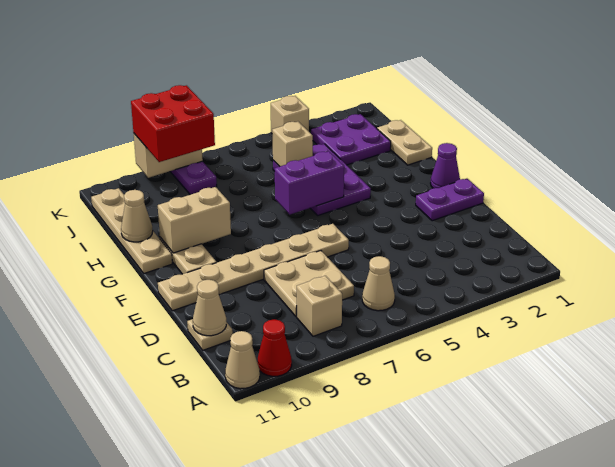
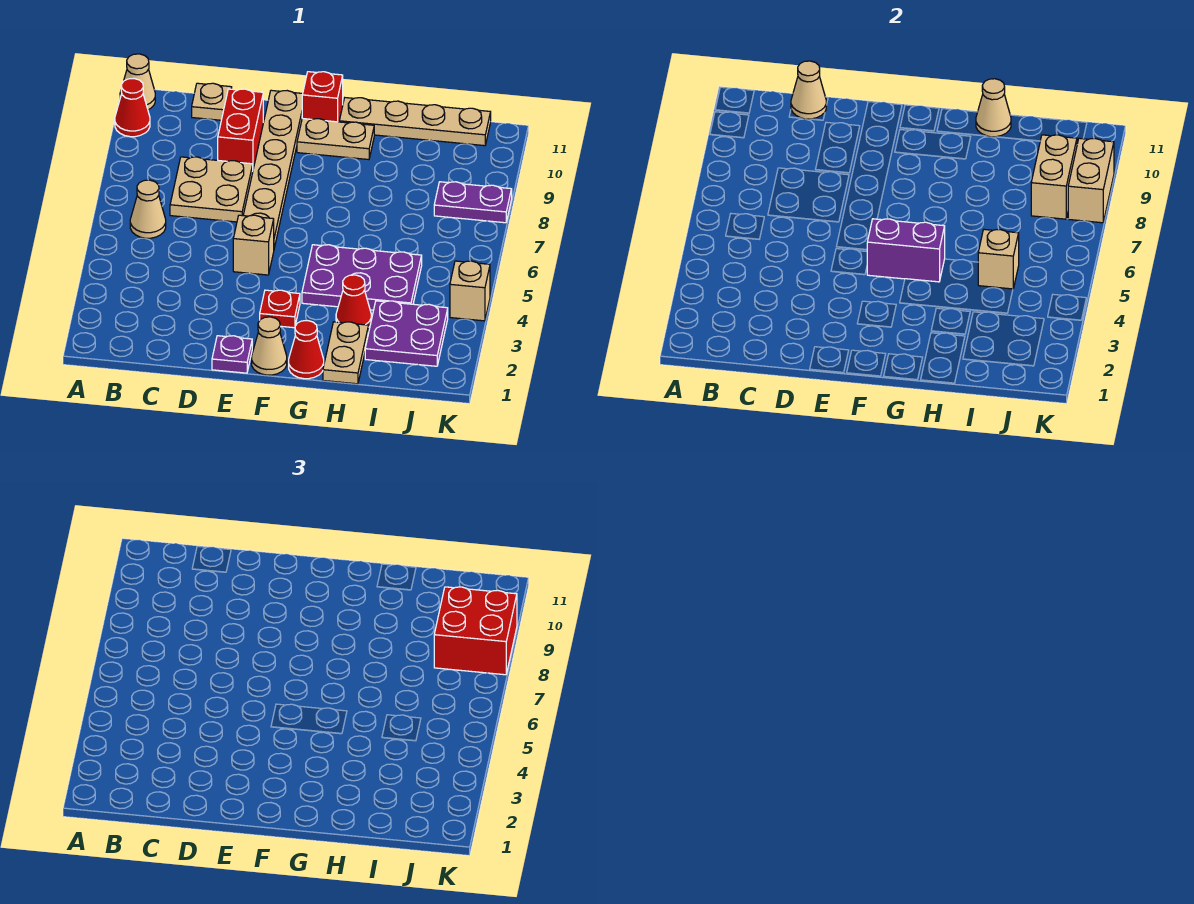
tan 1x1 brick [297,276,342,336] -> tan 1x1 brick moved to [233,215,274,275]
none -> red 1x2 brick [218,89,263,169]
purple 1x2 plate [416,179,484,221] -> purple 1x1 plate [212,336,252,373]
purple 1x1 cone [431,143,460,188] -> tan 1x1 cone [252,317,287,375]
none -> red 1x1 plate [260,290,300,328]
none -> red 1x1 brick [302,72,343,122]
none -> red 1x1 cone [289,321,324,379]
purple 1x2 brick [275,151,344,214] -> purple 1x2 brick turned to [867,219,945,282]
tan 1x2 brick [158,187,231,253] -> tan 1x2 brick moved to [1031,135,1077,219]
tan 1x2 plate [377,120,432,165] -> tan 1x2 plate turned to [323,322,369,384]
none -> red 1x1 cone [336,275,371,327]

